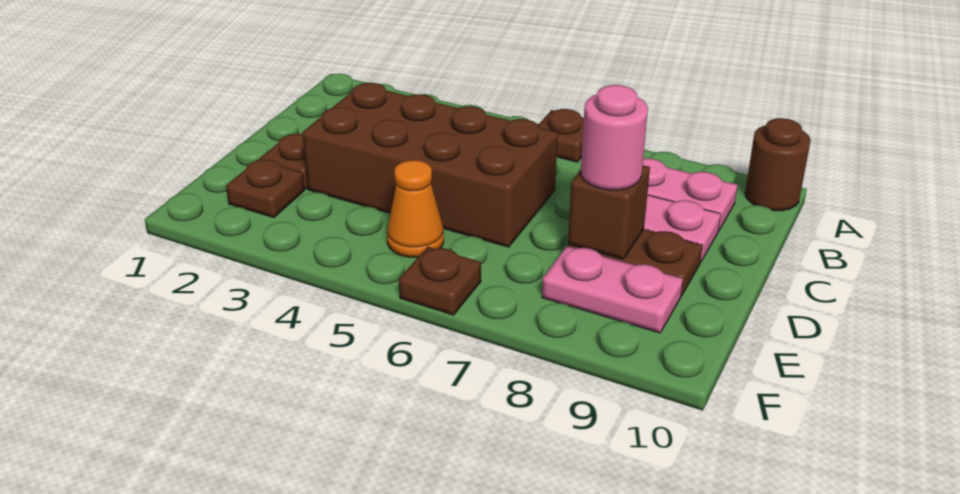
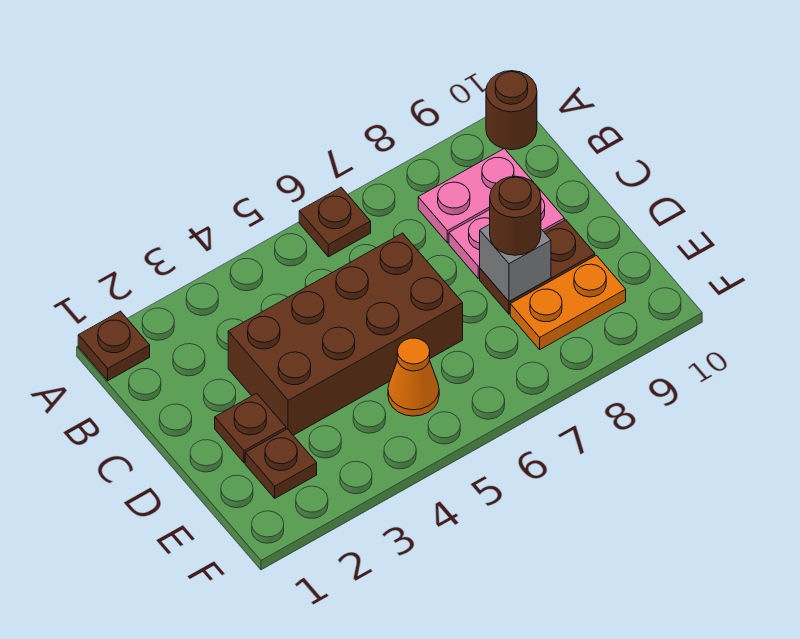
brown 1x1 brick [568,165,650,259] -> grey 1x1 brick [480,224,551,301]
pink 1x1 round brick [581,85,648,190] -> brown 1x1 round brick [490,176,541,255]
pink 1x2 plate [542,246,683,333] -> orange 1x2 plate [510,256,626,349]
brown 1x1 plate [399,247,481,315] -> brown 1x1 plate moved to [78,311,150,381]

